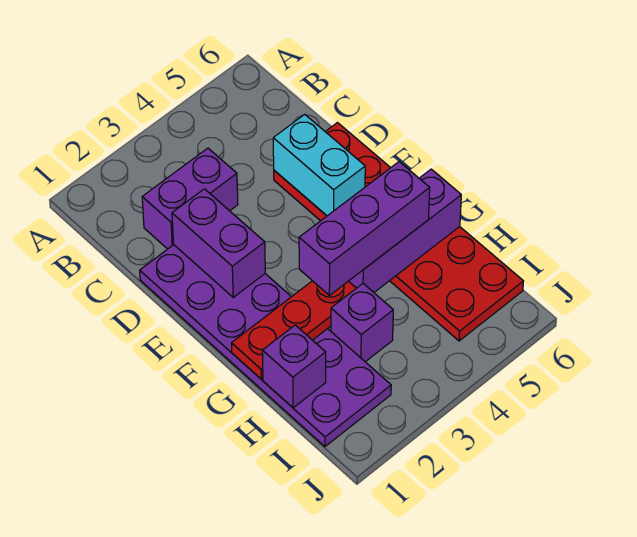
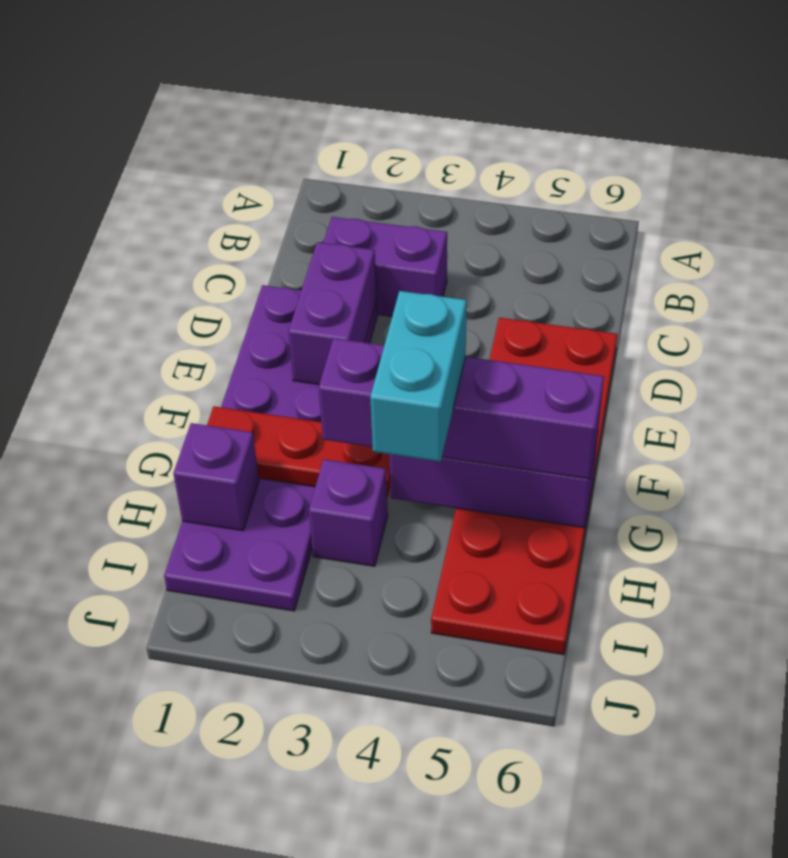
cyan 1x2 brick [273,114,365,216] -> cyan 1x2 brick moved to [370,291,467,462]
purple 1x3 brick [299,162,430,295] -> purple 1x4 brick [319,338,604,479]

